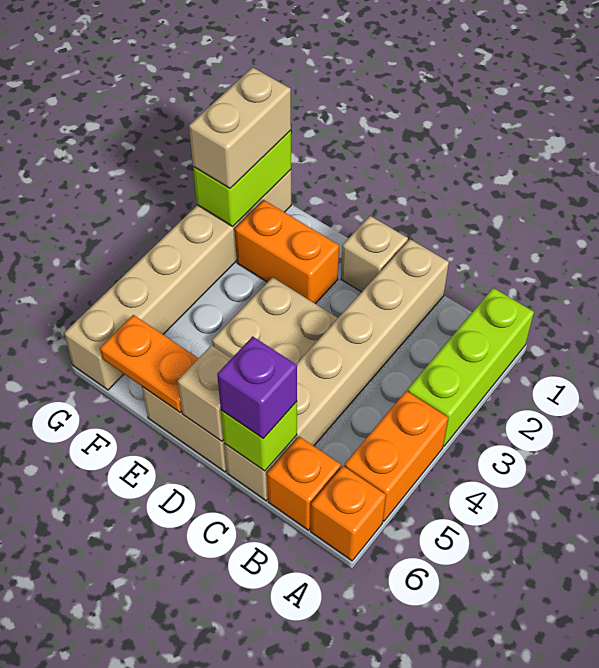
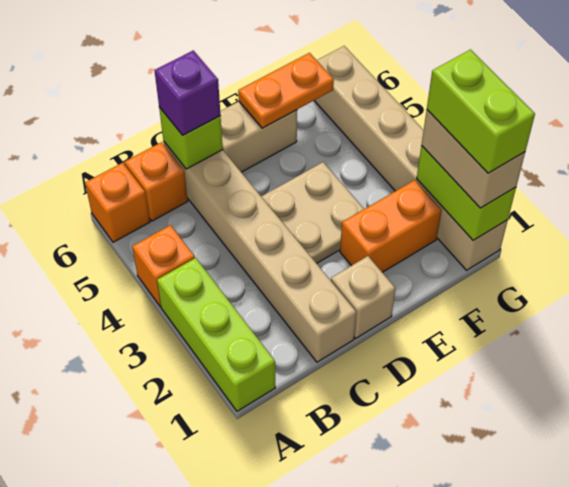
orange 1x2 brick [344,391,448,521] -> orange 1x1 brick [132,225,195,307]
tan 1x1 brick [177,345,232,441] -> none
none -> lime 1x2 brick [427,50,535,173]

